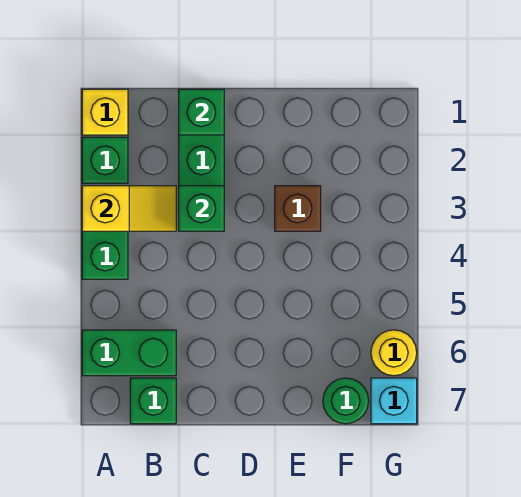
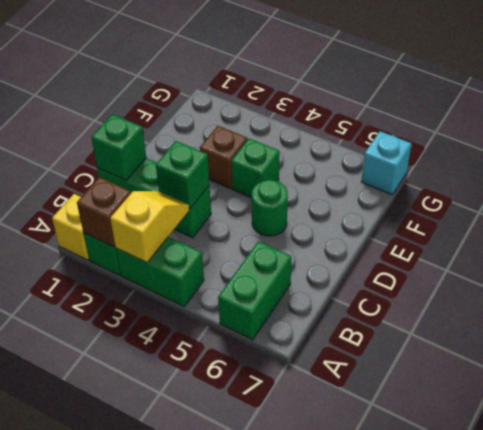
none -> brown 1x1 brick [77,177,131,247]
green 1x1 brick [130,378,176,424] -> green 1x1 brick moved to [231,138,279,198]
green 1x1 round brick [323,378,369,424] -> green 1x1 round brick moved to [252,180,288,236]
yellow 1x1 round brick [371,330,417,376] -> none

